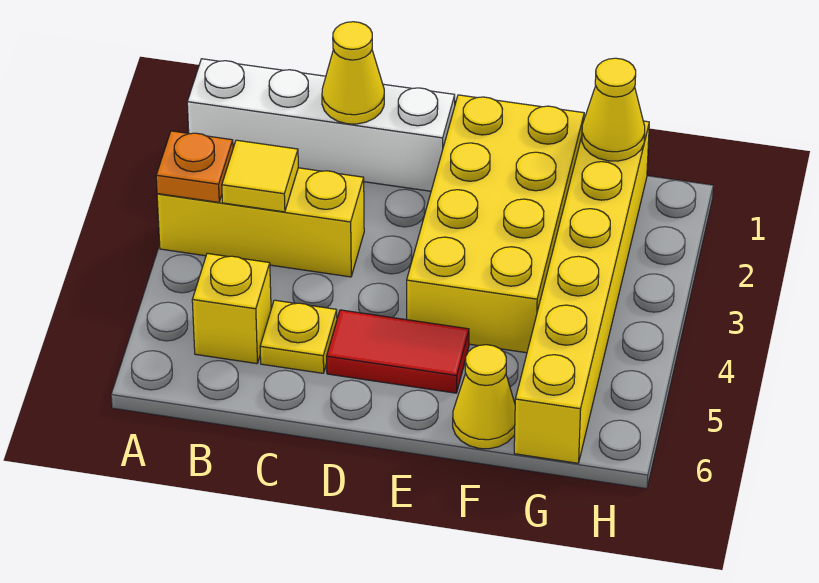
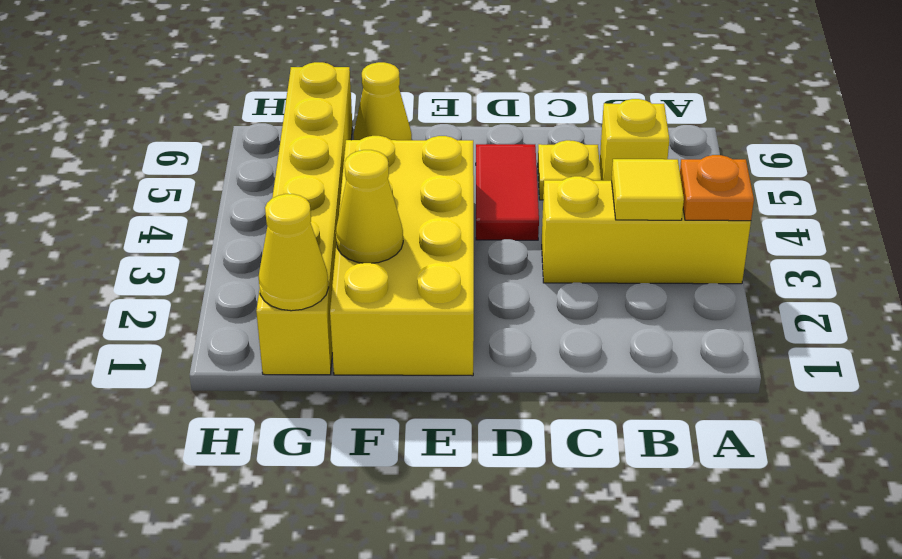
white 1x4 brick [187,59,455,191] -> none
yellow 1x1 cone [322,22,384,124] -> yellow 1x1 cone moved to [336,150,403,263]
red 1x2 tile [327,310,469,393] -> red 1x2 tile turned to [476,144,539,240]

